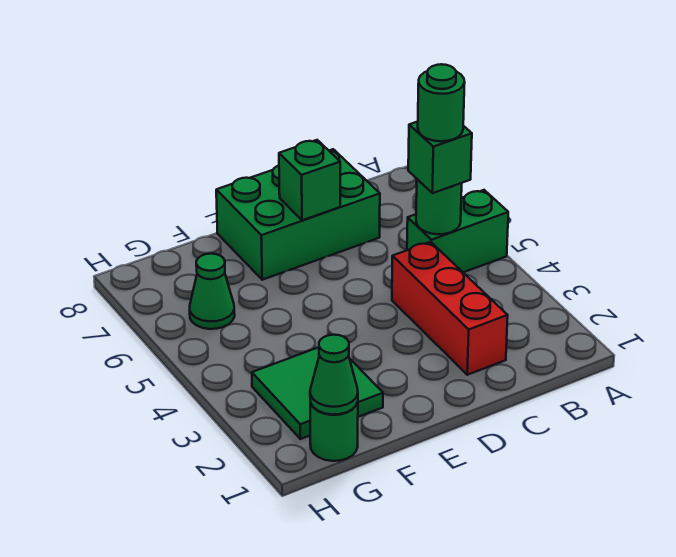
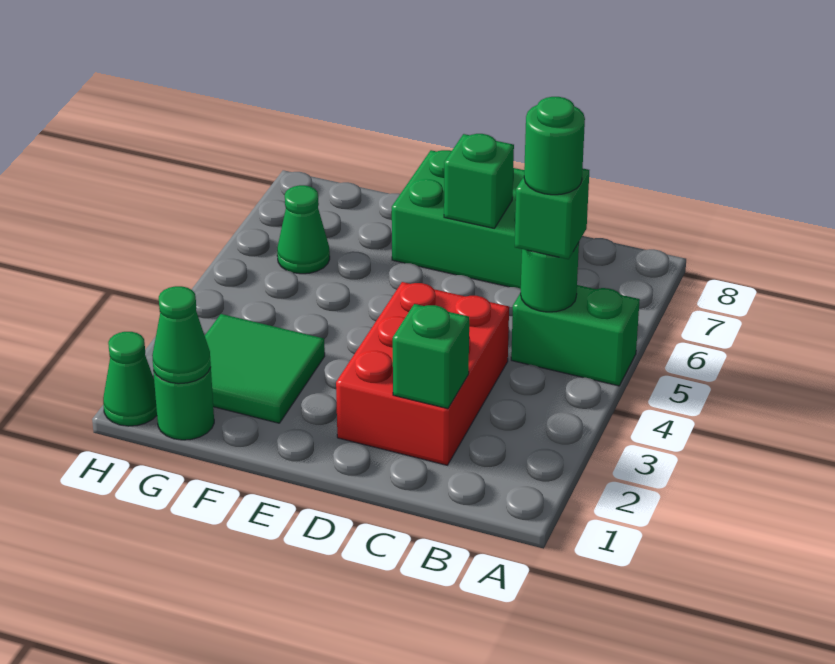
red 1x3 brick [392,242,508,375] -> red 2x3 brick [336,282,509,465]
none -> green 1x1 brick [393,304,469,409]
none -> green 1x1 cone [103,332,157,426]

